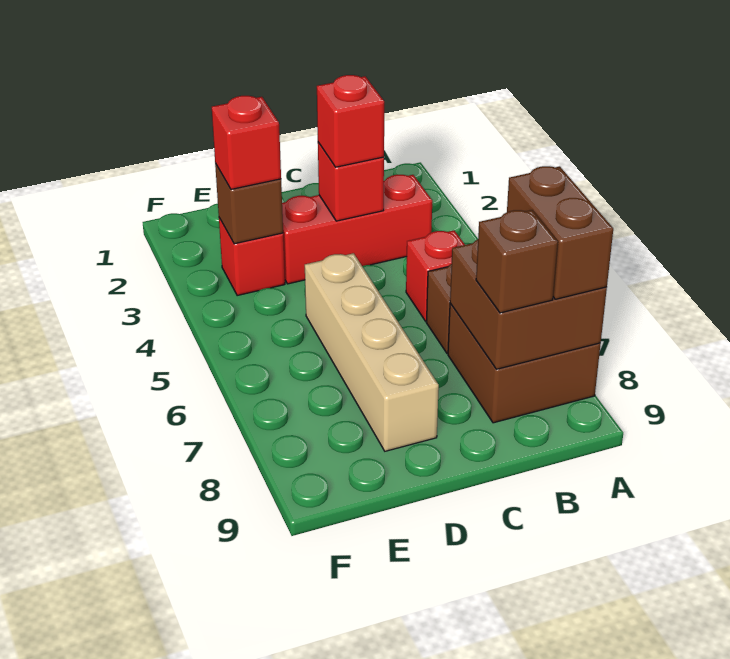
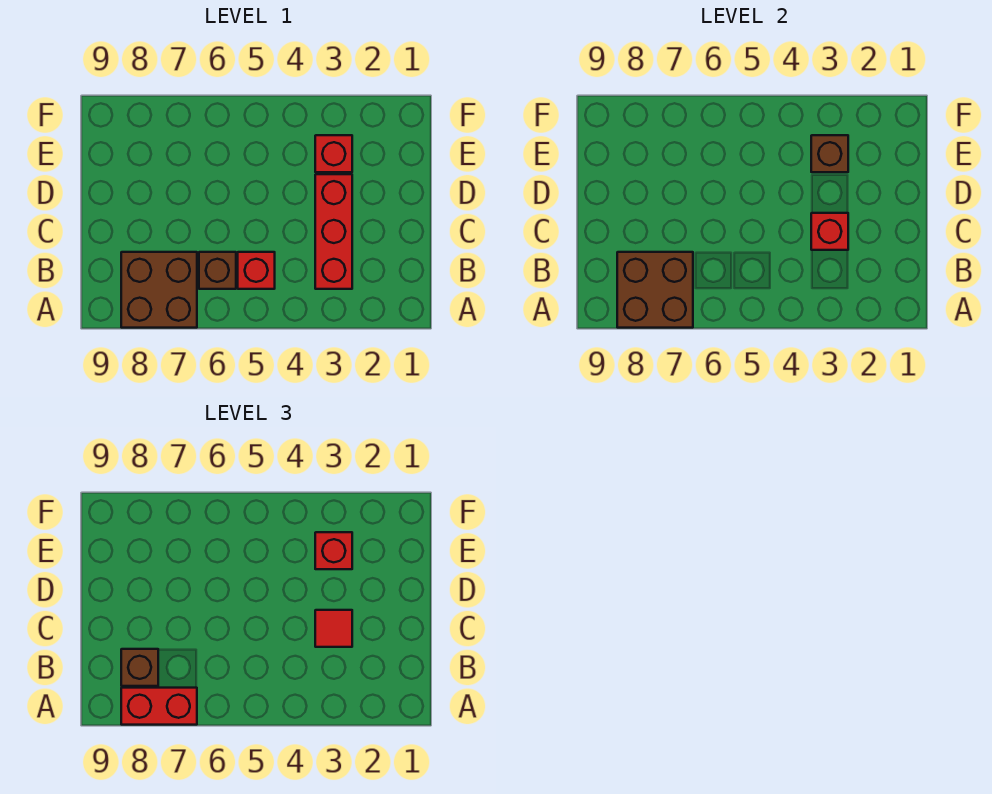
brown 1x2 brick [507,166,613,299] -> red 1x2 brick [121,688,197,725]
red 1x1 brick [317,75,384,167] -> red 1x1 tile [315,610,352,647]
tan 1x4 brick [305,253,439,451] -> none

